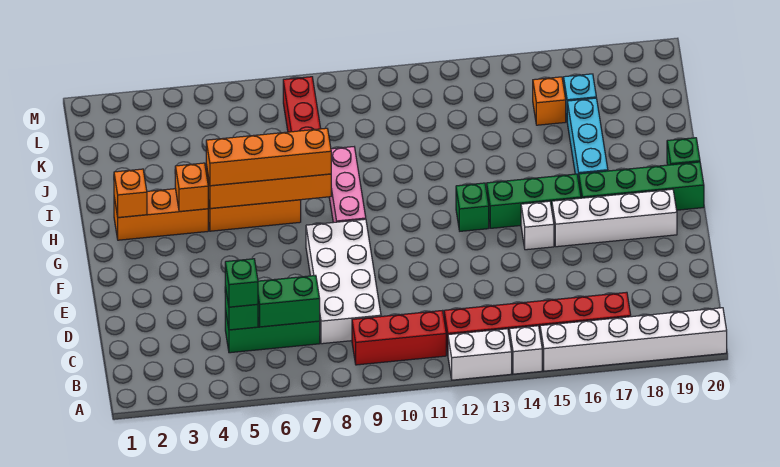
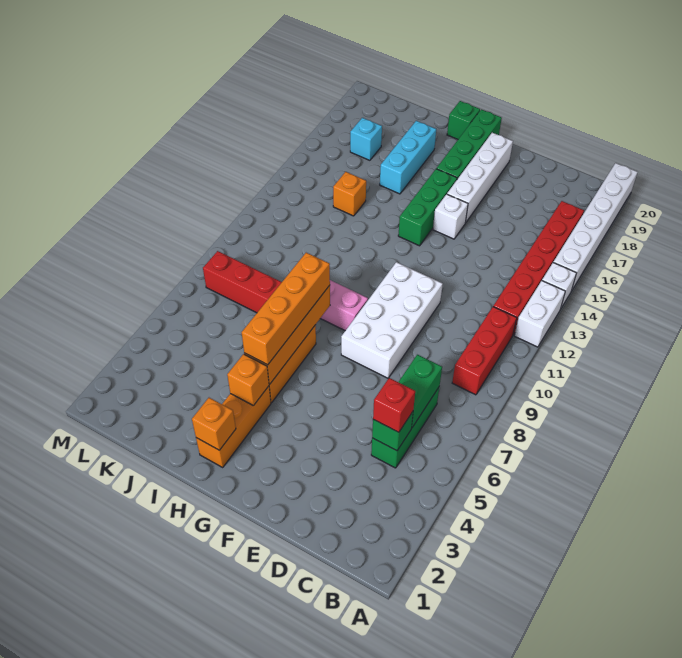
green 1x1 brick [225,259,258,307] -> red 1x1 brick [373,378,415,432]
white 2x4 brick [306,219,381,344] -> white 2x4 brick turned to [341,262,443,378]
green 1x1 brick [456,183,489,231] -> none
cyan 1x3 brick [567,98,608,181] -> cyan 1x3 brick turned to [380,121,436,194]
orange 1x1 brick [533,77,566,125] -> orange 1x1 brick moved to [333,172,366,216]

